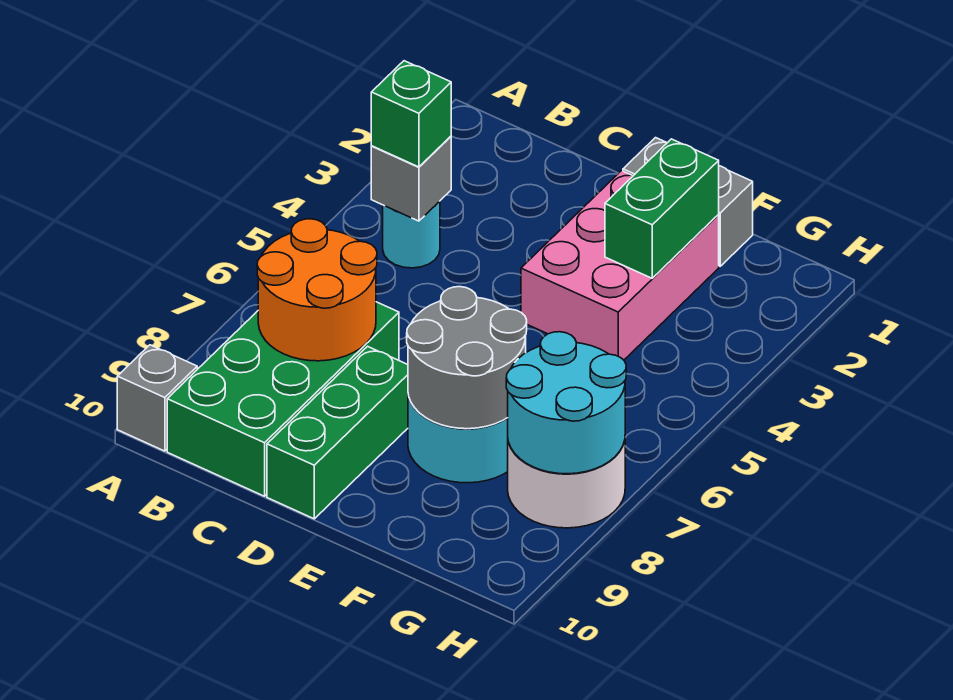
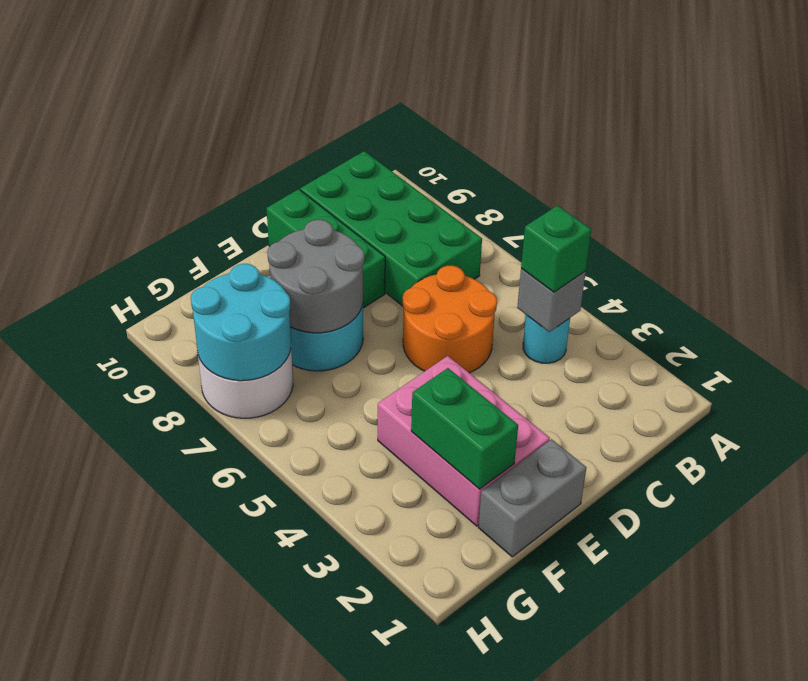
grey 1x1 brick [117,345,197,451] -> none
orange 2x2 round brick [257,219,377,361] -> orange 2x2 round brick moved to [402,266,497,373]

